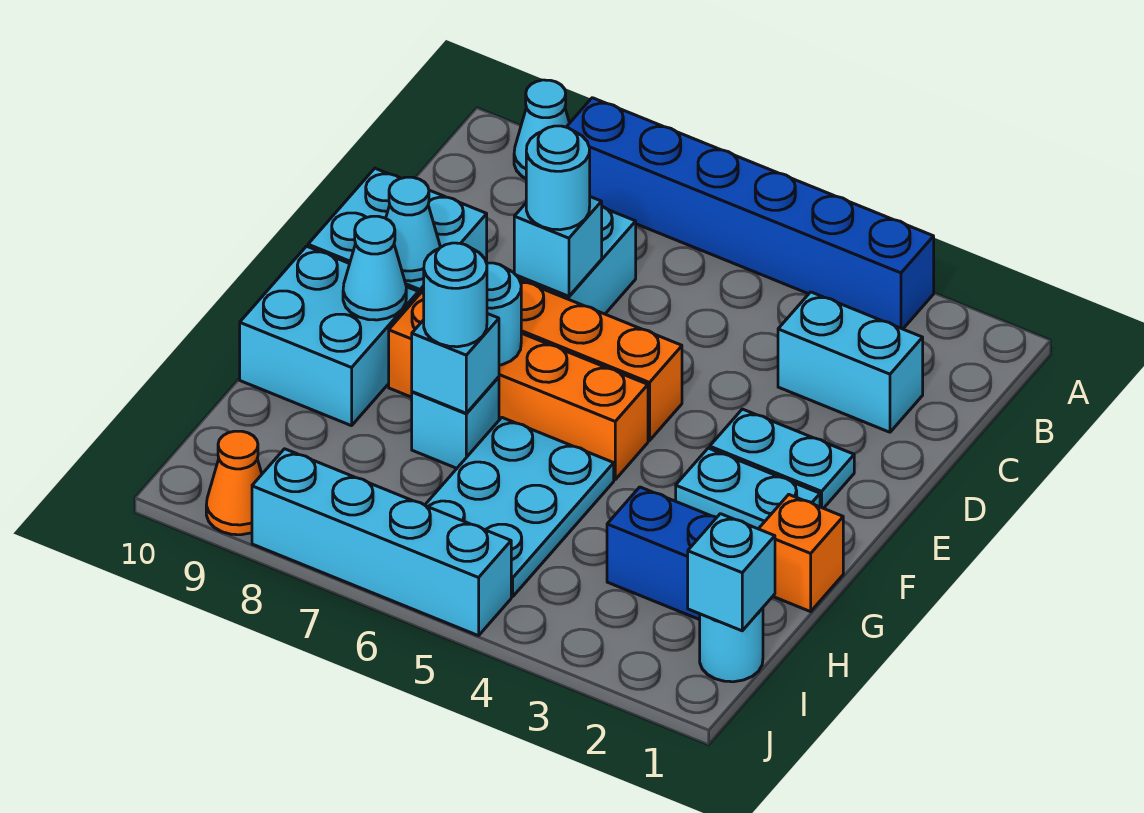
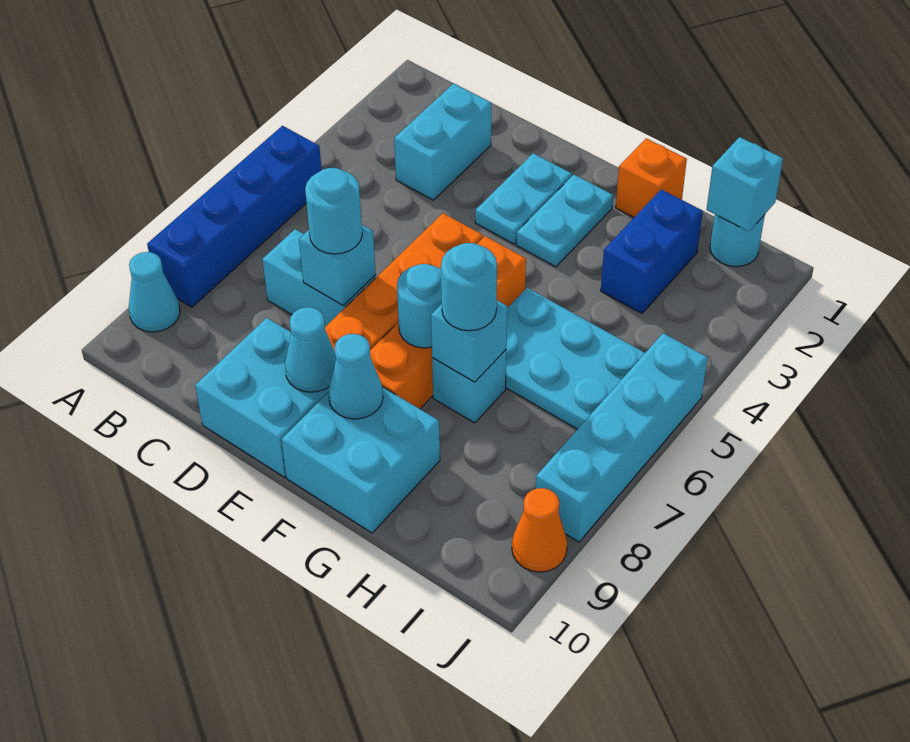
blue 1x6 brick [567,98,934,329] -> blue 1x4 brick [147,126,322,307]

